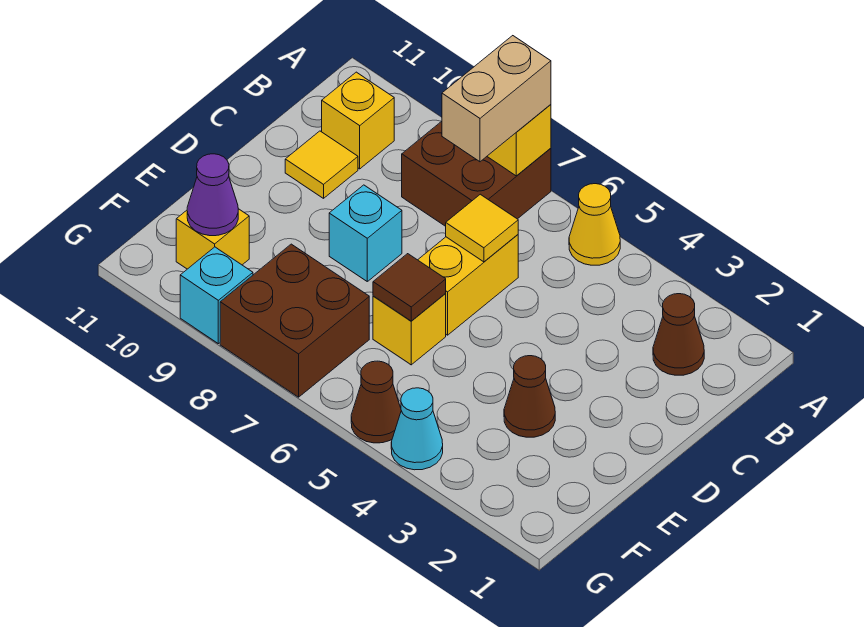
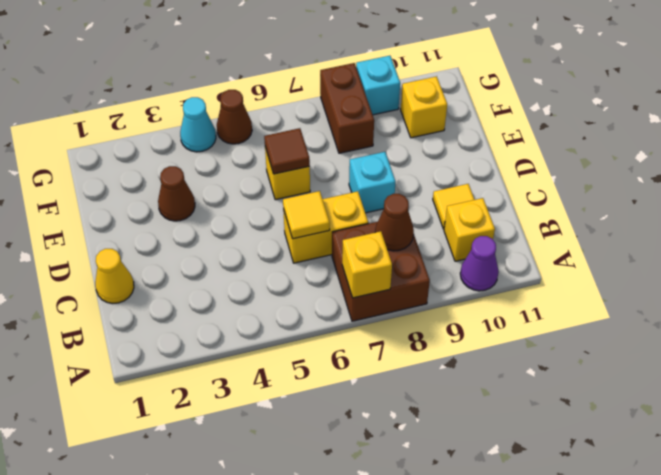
yellow 1x1 cone [569,184,620,265] -> yellow 1x1 cone moved to [95,249,134,303]
tan 1x2 brick [442,36,551,162] -> none
brown 1x1 cone [653,294,704,375] -> brown 1x1 cone moved to [375,194,414,251]
yellow 1x2 brick [418,235,518,335] -> yellow 1x2 brick turned to [283,191,368,263]
brown 2x2 brick [220,244,369,397] -> brown 1x2 brick [320,63,374,153]
purple 1x1 cone [187,154,238,236] -> purple 1x1 cone moved to [460,236,499,291]

